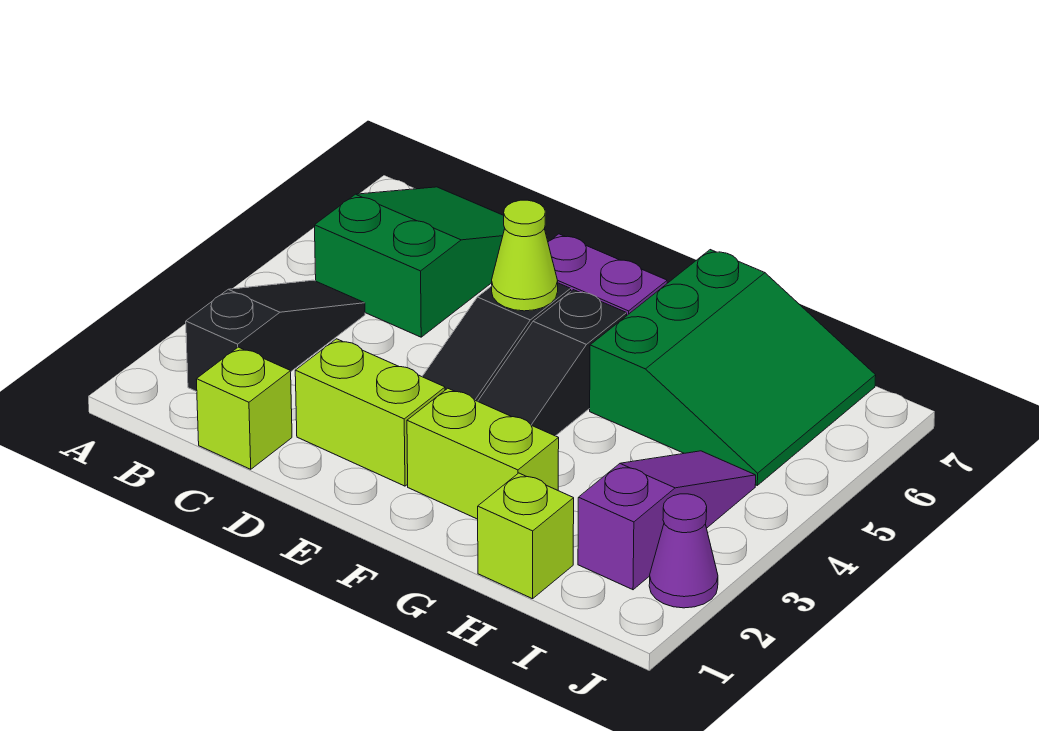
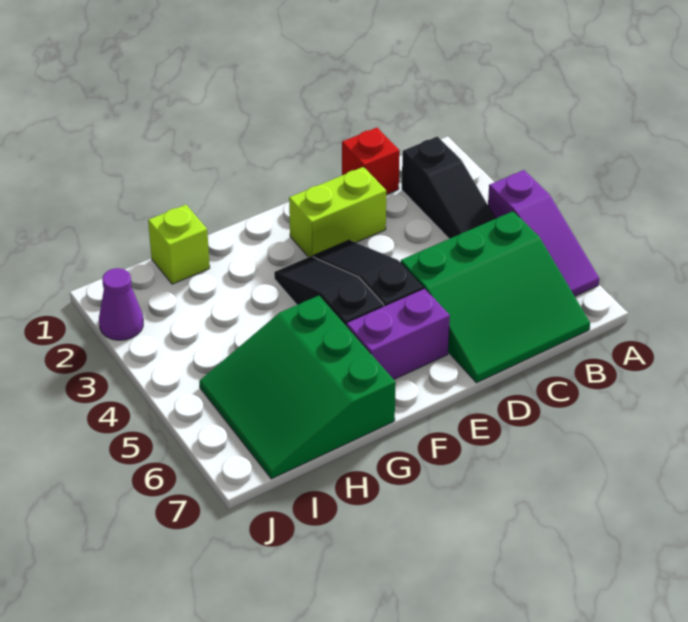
green 2x3 slope [315,187,505,337] -> green 3x3 slope [401,211,590,383]
lime 1x1 brick [196,347,292,469] -> red 1x1 brick [342,128,400,195]
lime 1x1 cone [492,200,558,311] -> none
lime 1x2 brick [407,388,559,519] -> none
purple 1x3 slope [578,451,756,590] -> purple 1x3 slope moved to [488,170,599,296]

